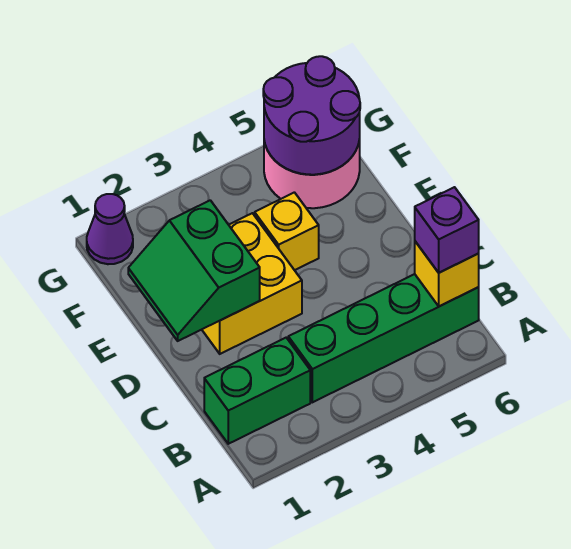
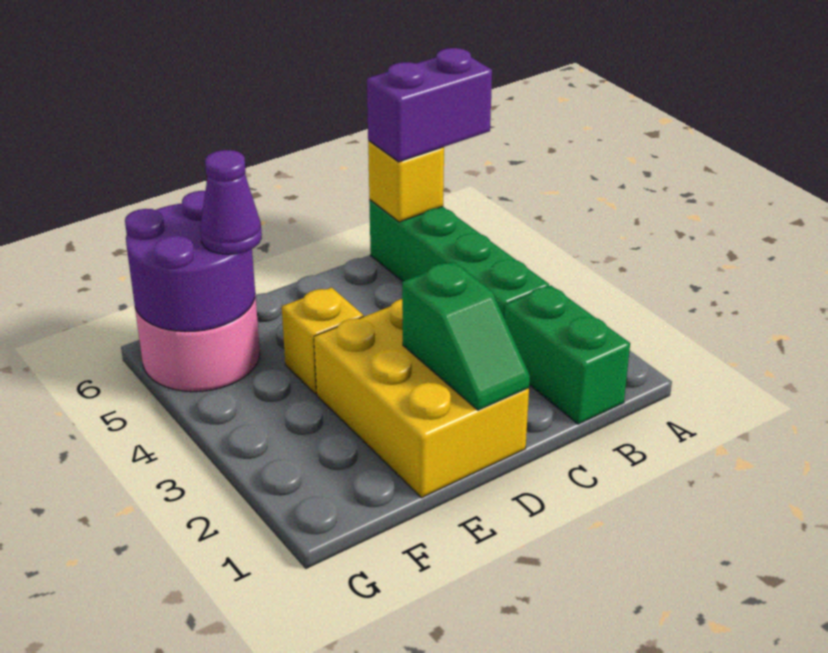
purple 1x1 brick [415,187,479,273] -> purple 1x2 brick [367,48,492,162]
green 2x2 slope [128,200,260,341] -> green 1x2 slope [402,262,530,410]
yellow 2x2 brick [202,213,302,354] -> yellow 2x3 brick [314,299,529,498]
purple 1x1 cone [87,194,133,264] -> purple 1x1 cone moved to [200,150,262,254]

